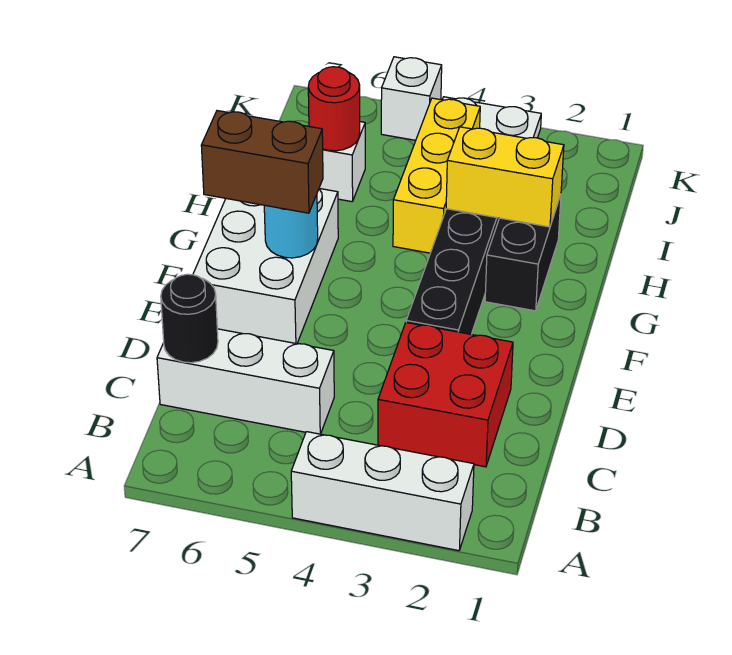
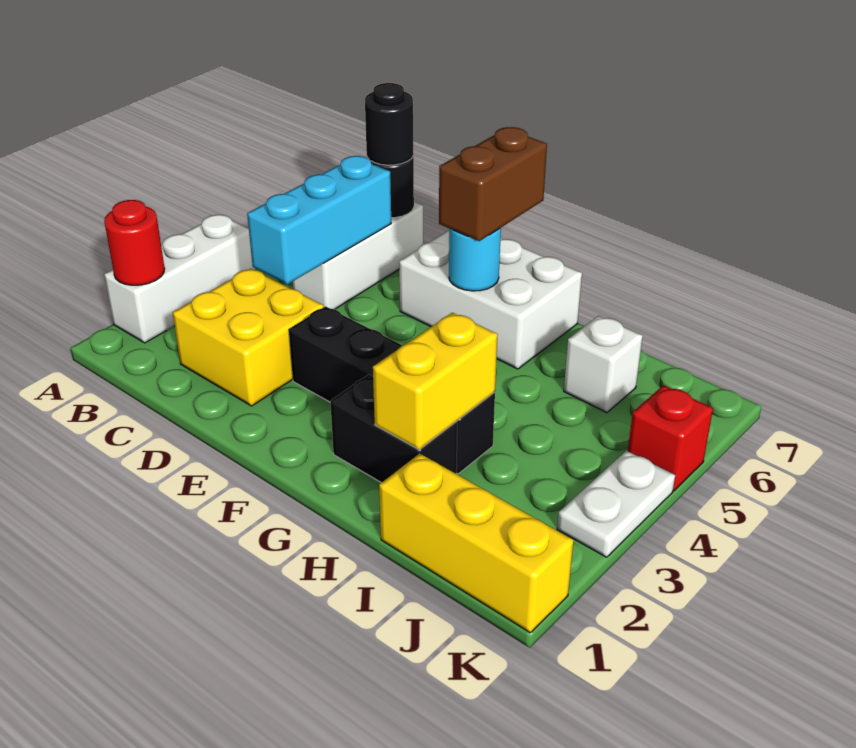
red 2x2 brick [378,323,513,467] -> yellow 2x2 brick [173,269,324,406]
none -> cyan 1x3 brick [247,156,391,284]
none -> black 1x1 round brick [365,83,413,165]
yellow 1x3 brick [393,98,480,253] -> yellow 1x3 brick moved to [379,453,574,633]
red 1x1 round brick [308,67,360,151] -> red 1x1 round brick moved to [104,200,165,285]
white 1x1 brick [381,57,442,140] -> red 1x1 brick [628,385,713,491]

